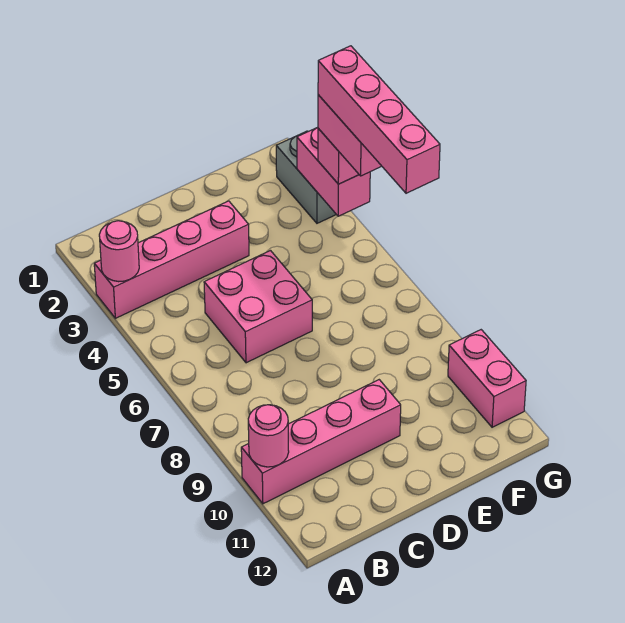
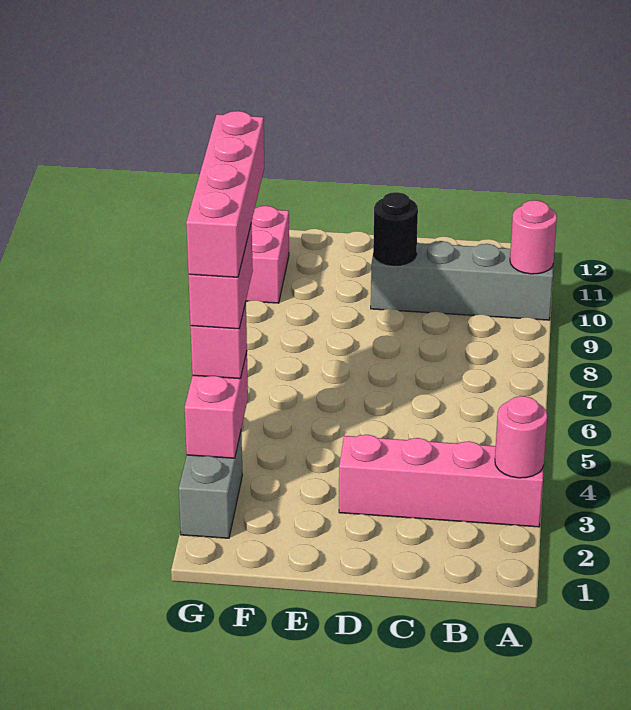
pink 1x4 brick [241,380,401,504] -> grey 1x4 brick [371,241,553,320]
pink 2x2 brick [204,251,312,363] -> none
none -> black 1x1 round brick [373,192,418,265]

